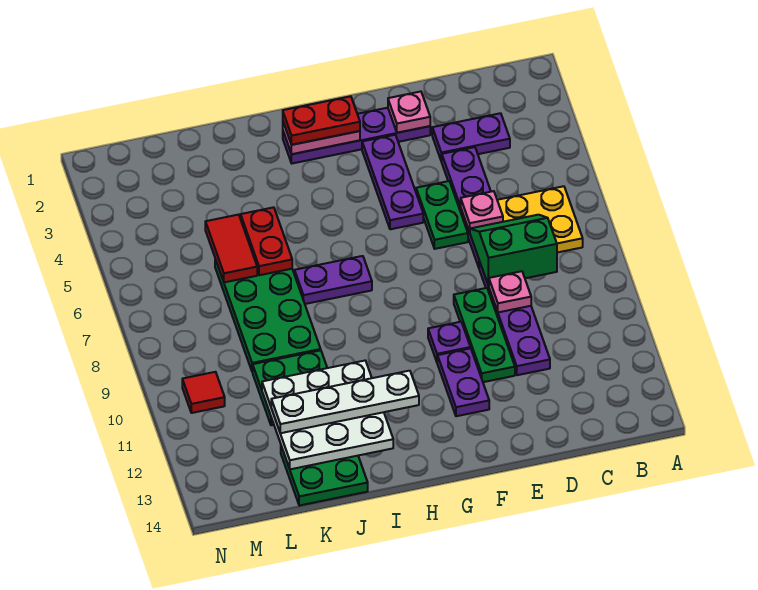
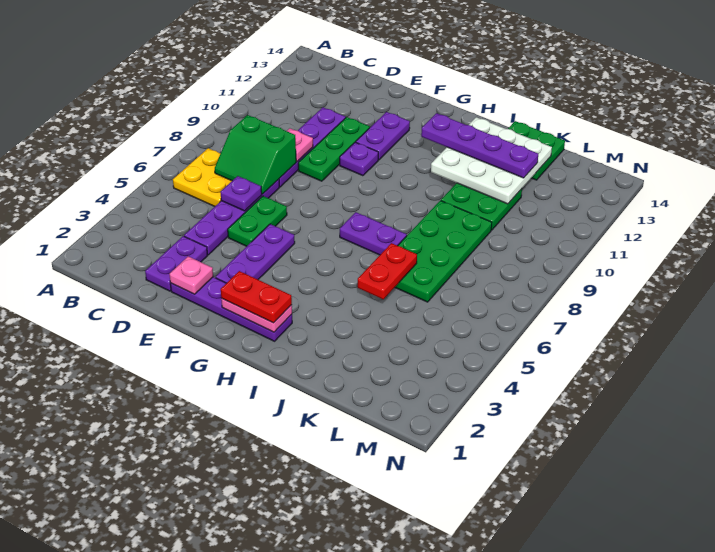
purple 1x2 plate [432,113,510,161] -> purple 1x2 plate turned to [145,236,208,291]
pink 1x1 plate [461,191,503,232] -> purple 1x1 plate [221,176,262,211]
white 1x4 plate [271,371,419,433] -> purple 1x4 plate [421,113,538,178]
red 1x2 tile [205,215,257,282] -> none
red 1x1 tile [182,372,225,413] -> none

